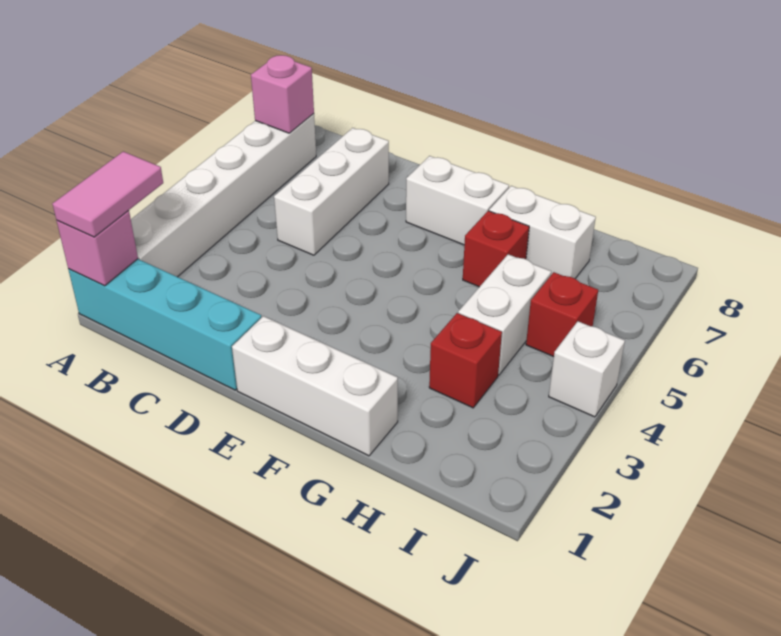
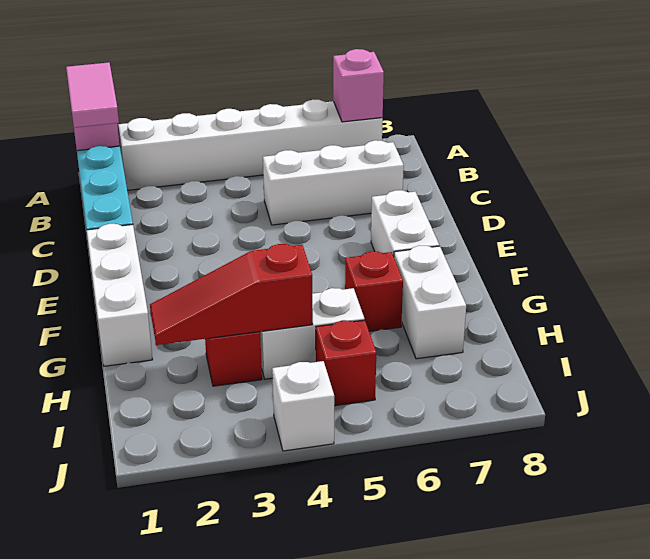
pink 1x2 tile [53,151,163,237] -> pink 1x2 tile turned to [66,62,119,128]
none -> red 1x3 slope [150,244,313,345]

